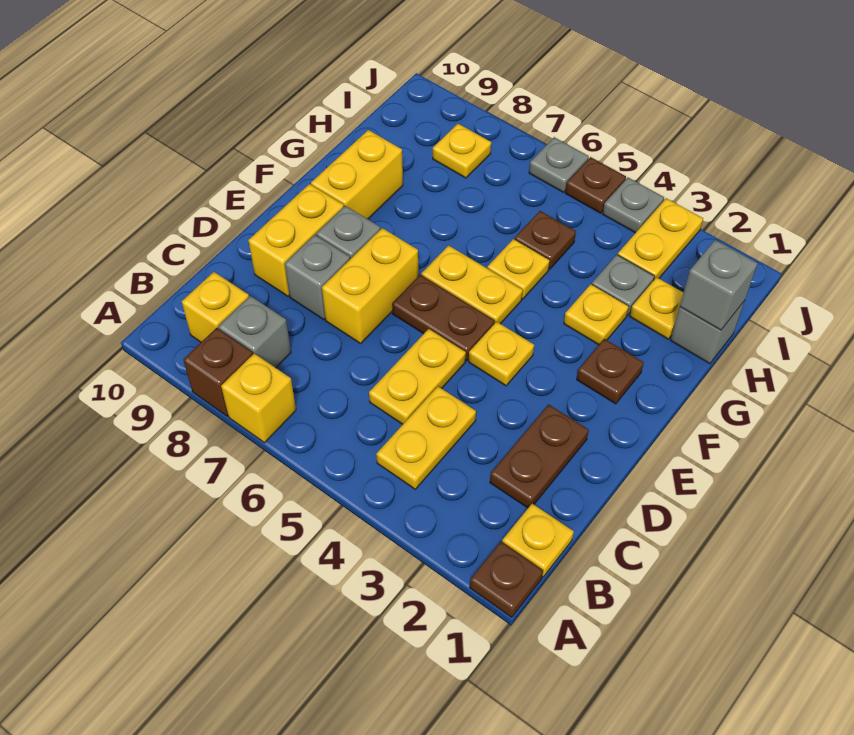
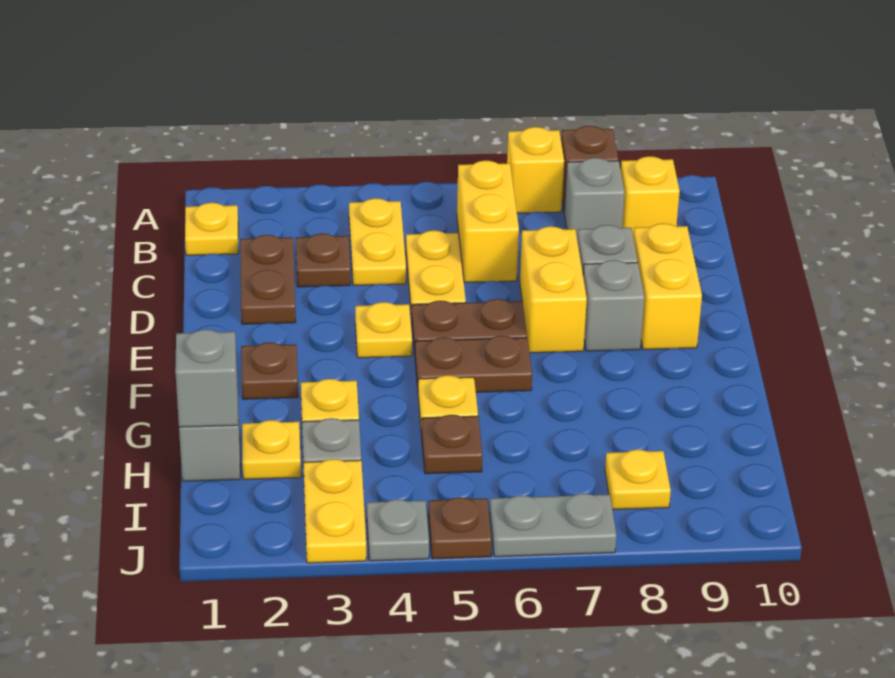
brown 1x1 plate [470,542,543,617] -> brown 1x1 plate moved to [296,233,350,287]
yellow 1x2 plate [421,245,523,324] -> brown 1x2 plate [415,336,532,392]
yellow 1x2 brick [311,130,403,219] -> yellow 1x2 brick moved to [457,160,519,282]
grey 1x1 plate [529,137,589,192] -> grey 1x2 plate [490,493,617,557]

